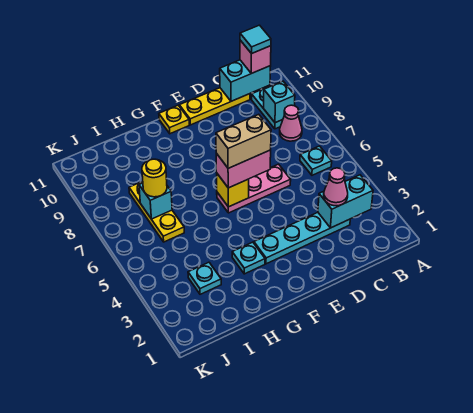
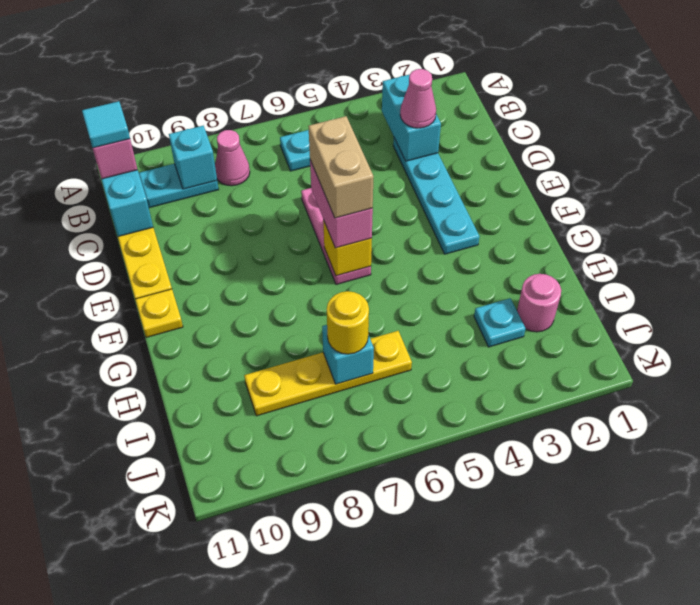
cyan 1x1 plate [232,242,265,274] -> none
none -> pink 1x1 round brick [517,274,561,332]
yellow 1x3 plate [129,181,184,242] -> yellow 1x4 plate [244,331,412,416]

